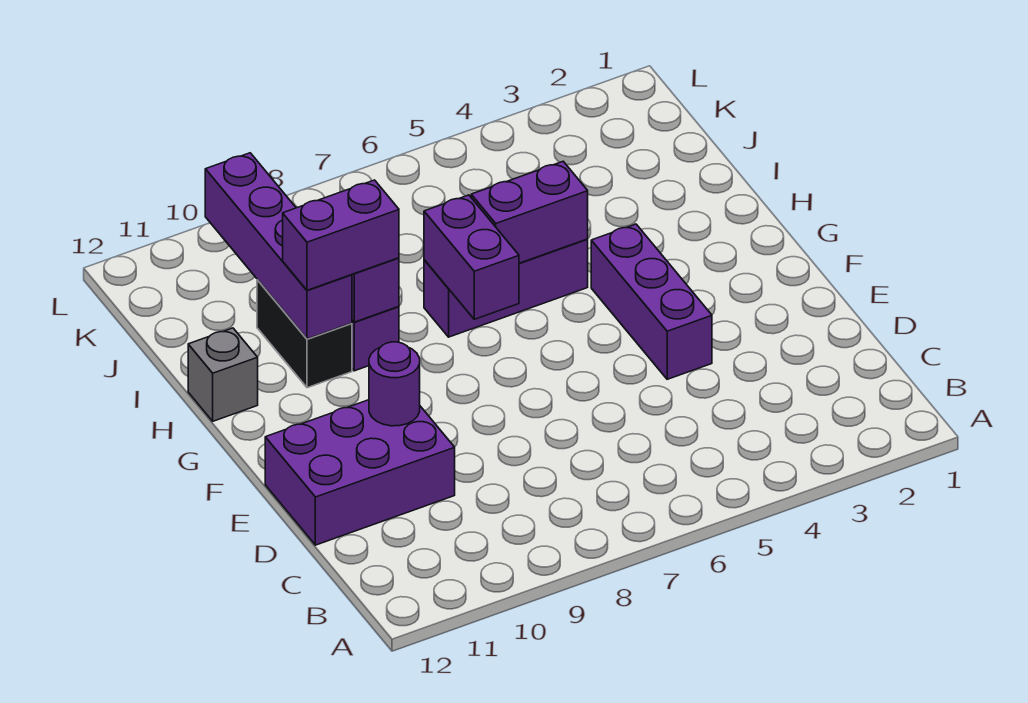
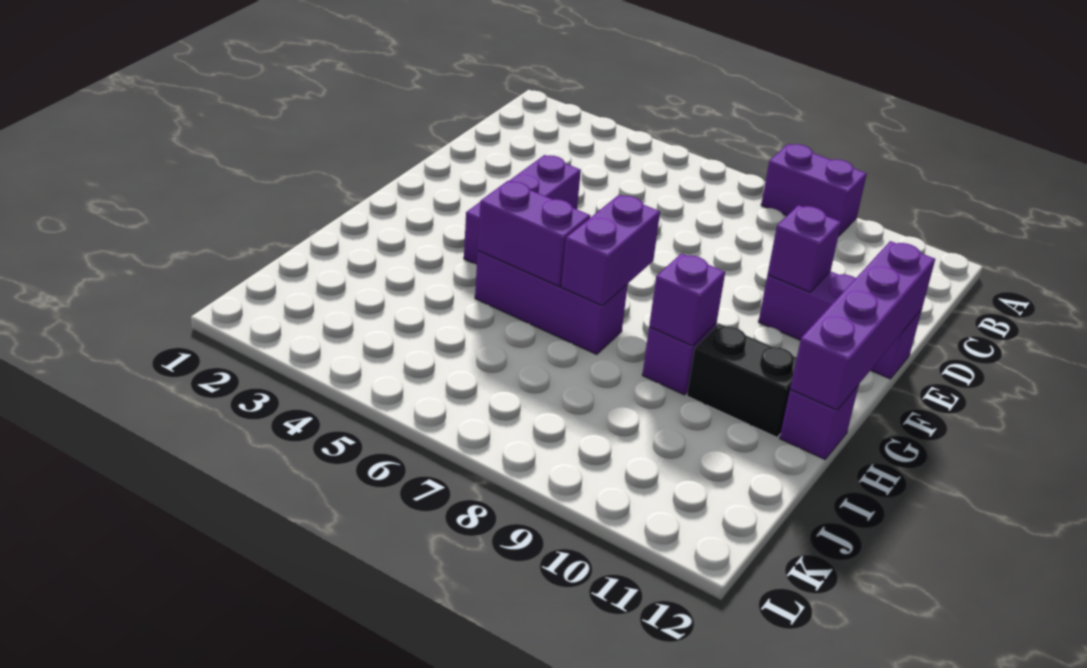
purple 2x3 brick [265,400,455,545] -> purple 1x3 brick [758,271,922,379]
purple 1x1 round brick [369,342,420,426] -> purple 1x1 brick [768,205,841,292]
purple 1x2 brick [283,180,399,290] -> purple 1x2 brick moved to [761,144,867,236]
black 1x2 brick [257,280,352,388] -> black 1x2 brick turned to [687,324,797,437]
purple 1x4 brick [205,153,352,339] -> purple 1x4 brick moved to [790,241,935,410]
grey 1x1 brick [188,328,258,421] -> purple 1x1 brick [780,385,859,459]

